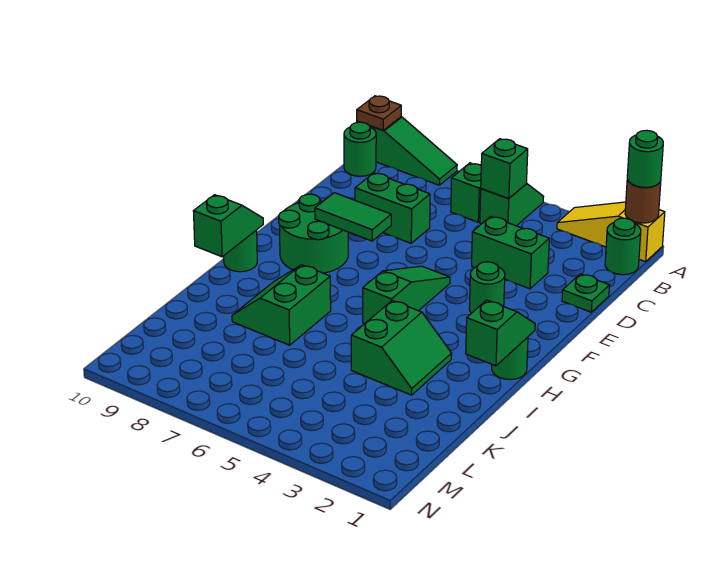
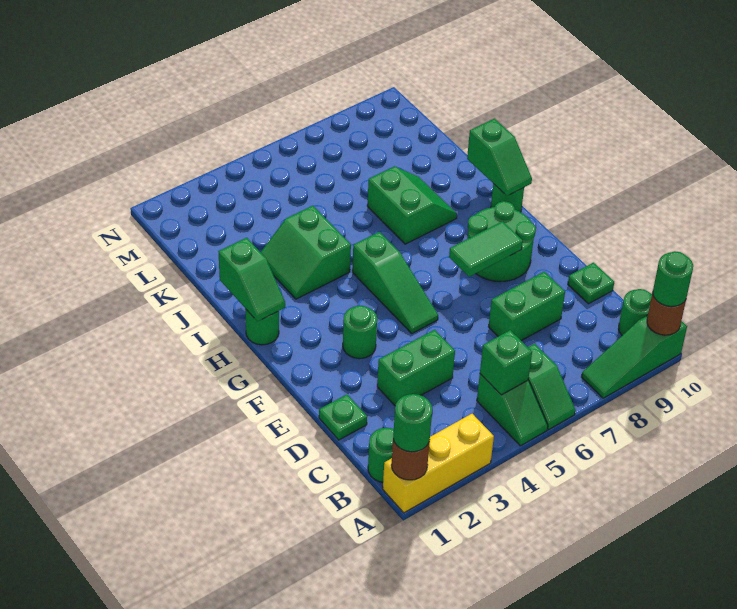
yellow 1x3 slope [557,202,665,262] -> yellow 1x3 brick [383,414,494,513]
brown 1x1 plate [357,96,401,130] -> brown 1x1 round brick [647,293,686,335]
none -> green 1x1 round brick [653,251,693,307]
none -> green 1x1 plate [568,263,614,304]

